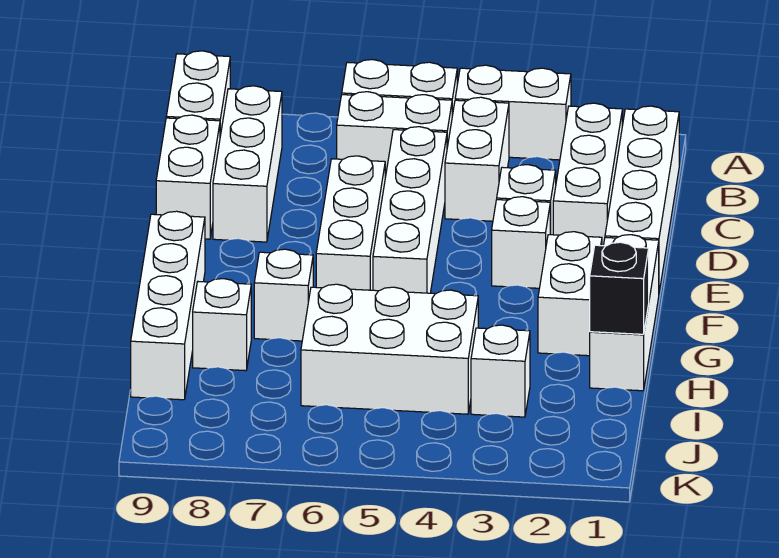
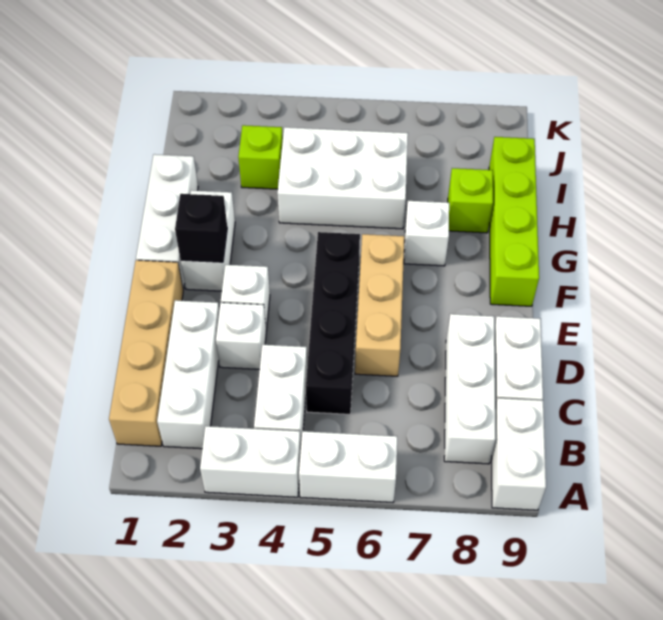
white 1x4 brick [605,106,679,292] -> tan 1x4 brick [109,260,183,446]
white 1x2 brick [337,92,452,177] -> none
white 1x4 brick [373,127,447,293] -> black 1x4 brick [306,232,360,414]
white 1x3 brick [316,156,385,290] -> tan 1x3 brick [355,234,404,376]
white 1x4 brick [131,211,205,400] -> lime 1x4 brick [489,137,539,306]
black 1x1 brick [590,242,649,334] -> black 1x1 brick moved to [175,194,227,262]
white 1x1 brick [193,279,251,371] -> lime 1x1 brick [448,168,493,233]
white 1x1 brick [471,325,530,417] -> lime 1x1 brick [238,125,283,189]

